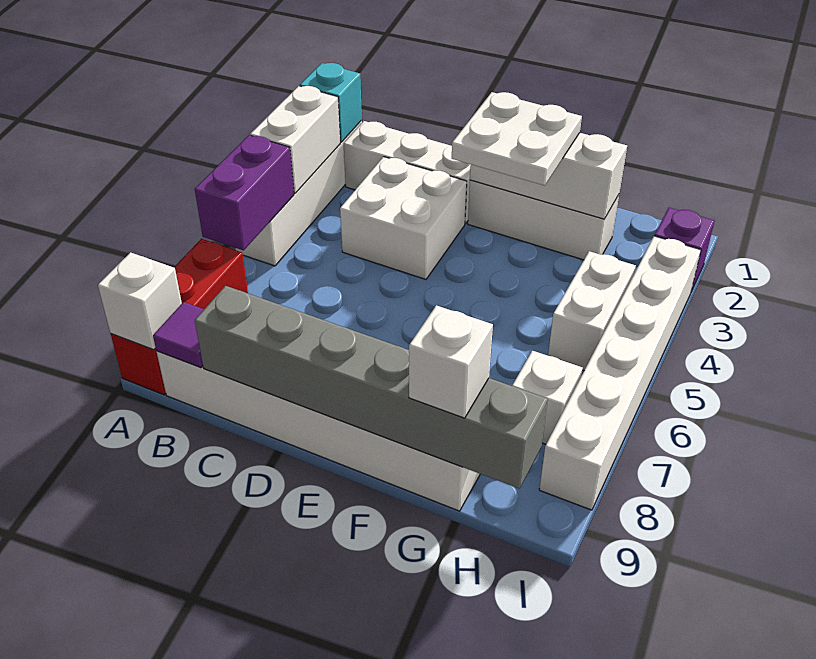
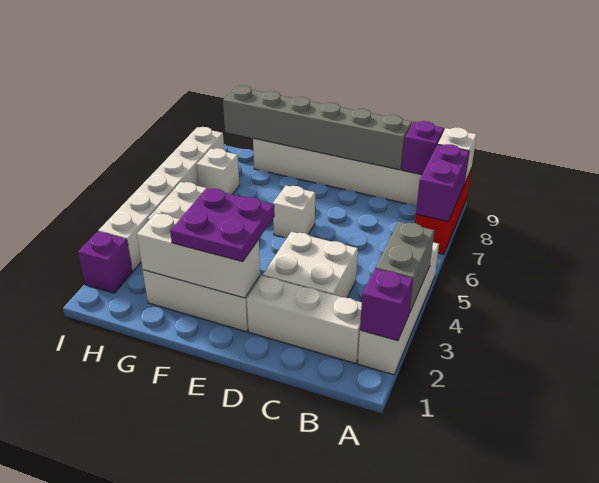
cyan 1x1 brick [300,63,362,142] -> purple 1x1 brick [360,269,413,341]
white 1x2 brick [250,86,340,193] -> grey 1x2 brick [375,222,435,313]
purple 1x2 brick [195,135,294,250] -> purple 1x2 brick moved to [416,144,469,222]
purple 1x1 tile [153,302,204,368] -> purple 1x1 brick [402,121,444,175]
white 2x2 plate [452,92,582,186] -> purple 2x2 plate [170,188,275,262]
white 1x1 brick [409,305,493,418] -> white 1x1 brick moved to [273,186,315,238]

